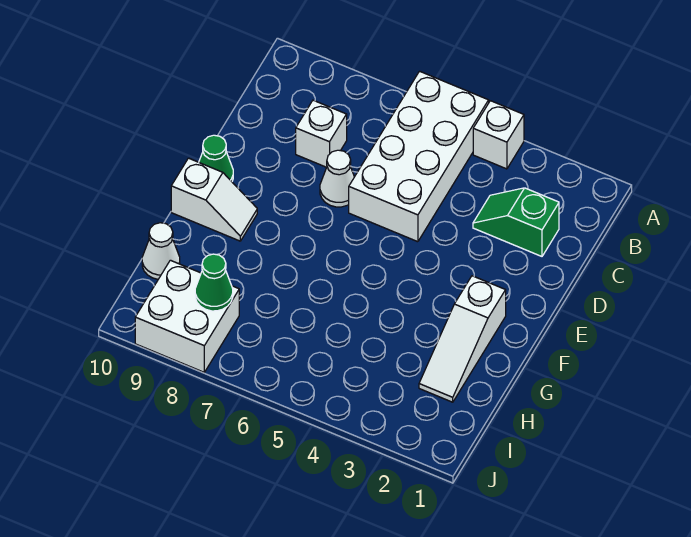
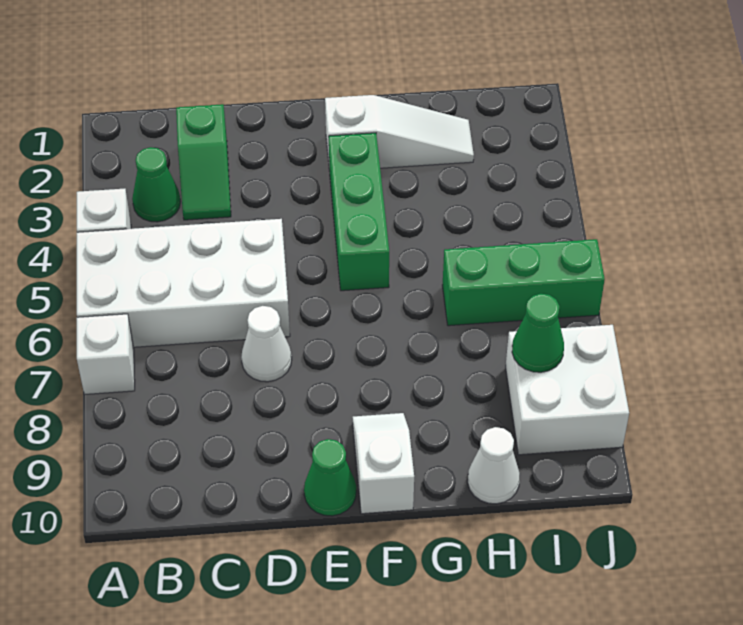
none -> green 1x1 cone [132,147,181,222]
white 1x1 brick [296,100,347,167] -> white 1x1 brick moved to [77,314,135,395]
none -> green 1x3 brick [329,133,389,291]
none -> green 1x3 brick [442,239,605,326]

